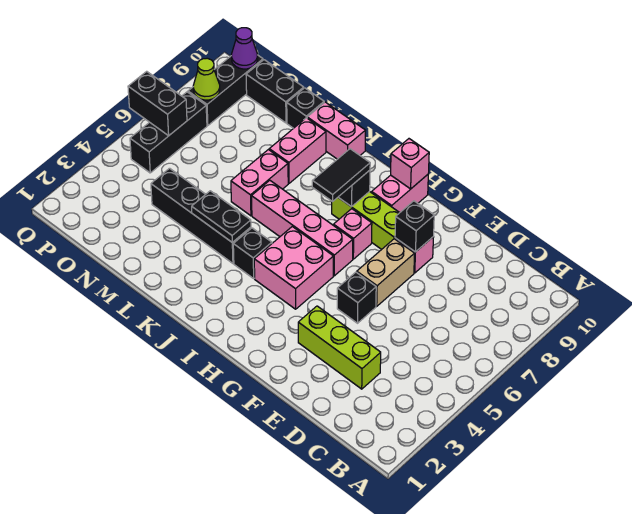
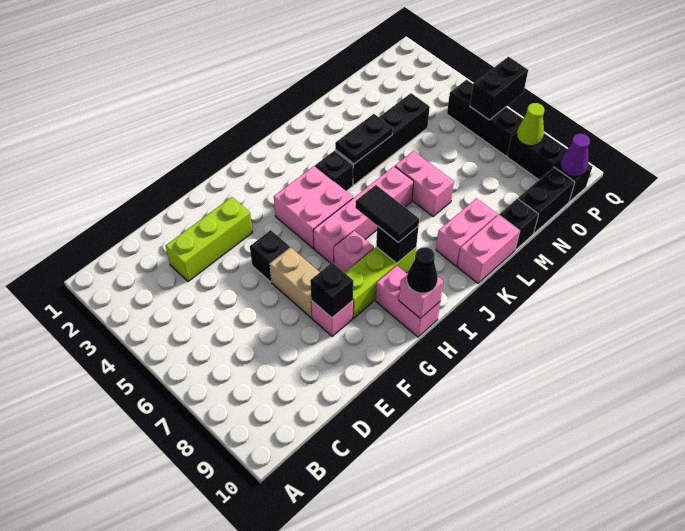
none -> black 1x1 cone [407,247,438,293]
pink 1x2 brick [269,118,326,183] -> pink 1x2 brick turned to [436,198,497,266]

